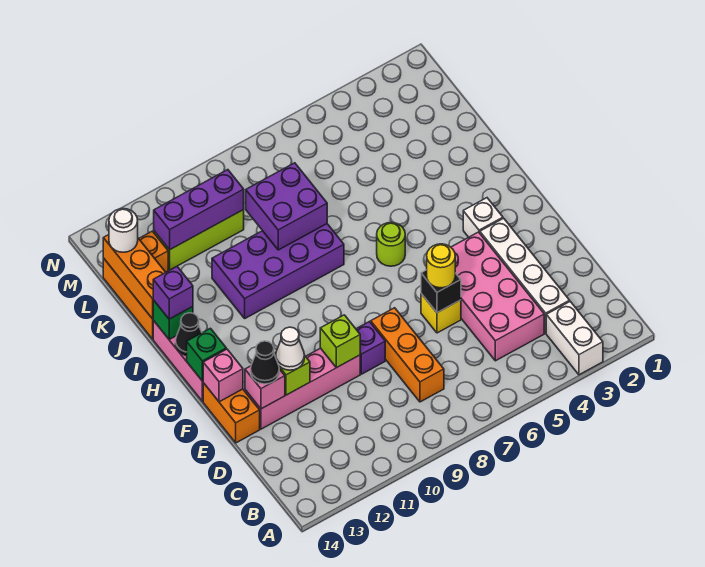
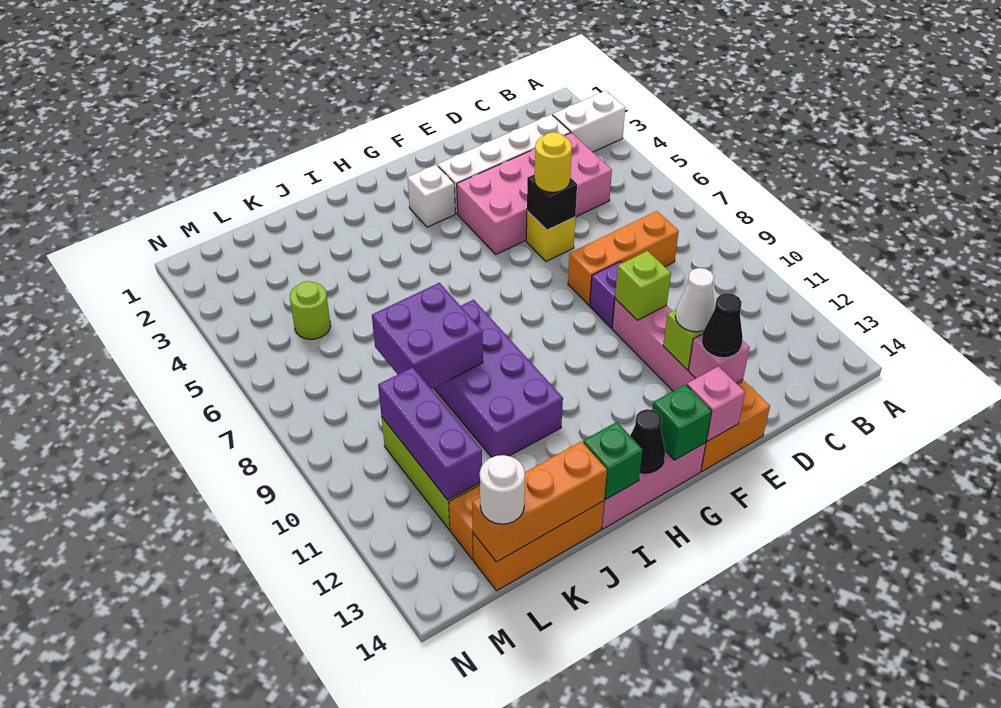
lime 1x1 round brick [377,222,405,266] -> lime 1x1 round brick moved to [290,281,331,339]
purple 1x1 brick [153,267,193,319] -> none

